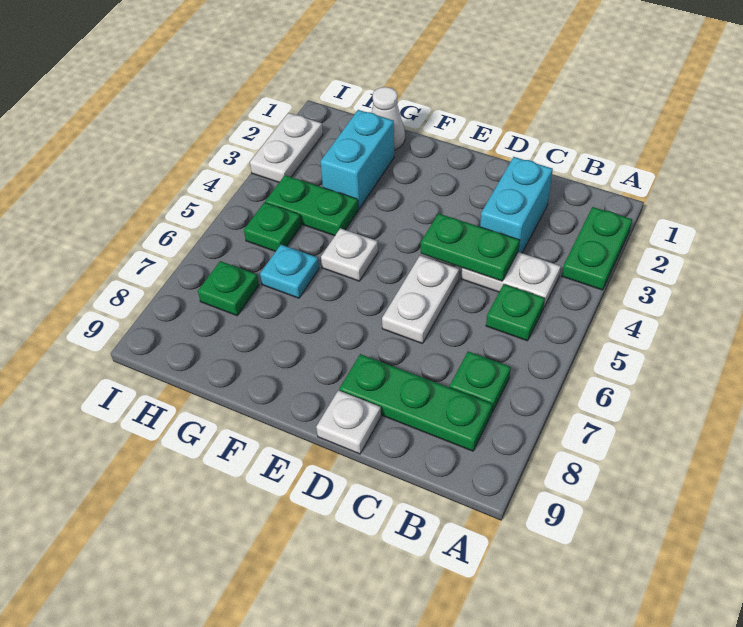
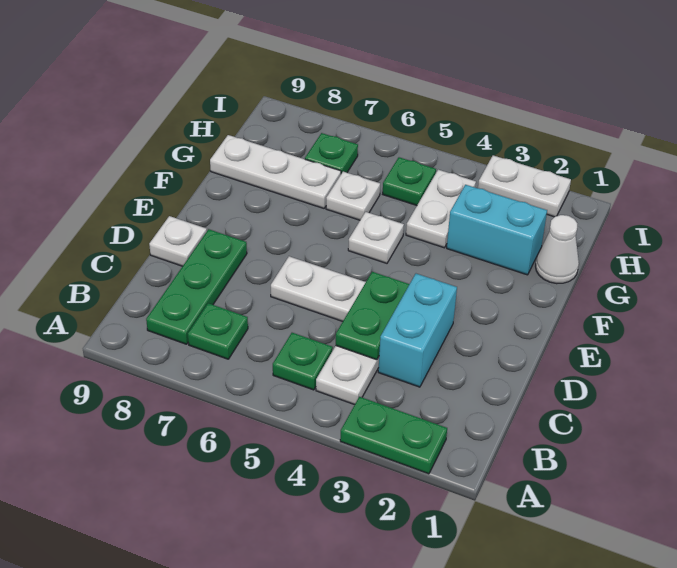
cyan 1x2 brick [480,157,553,253] -> cyan 1x2 brick turned to [378,274,457,387]
green 1x2 plate [265,175,358,236] -> white 1x2 plate [406,170,476,248]
cyan 1x1 plate [260,245,319,298] -> white 1x1 plate [326,172,380,220]
none -> white 1x3 plate [210,135,341,208]

